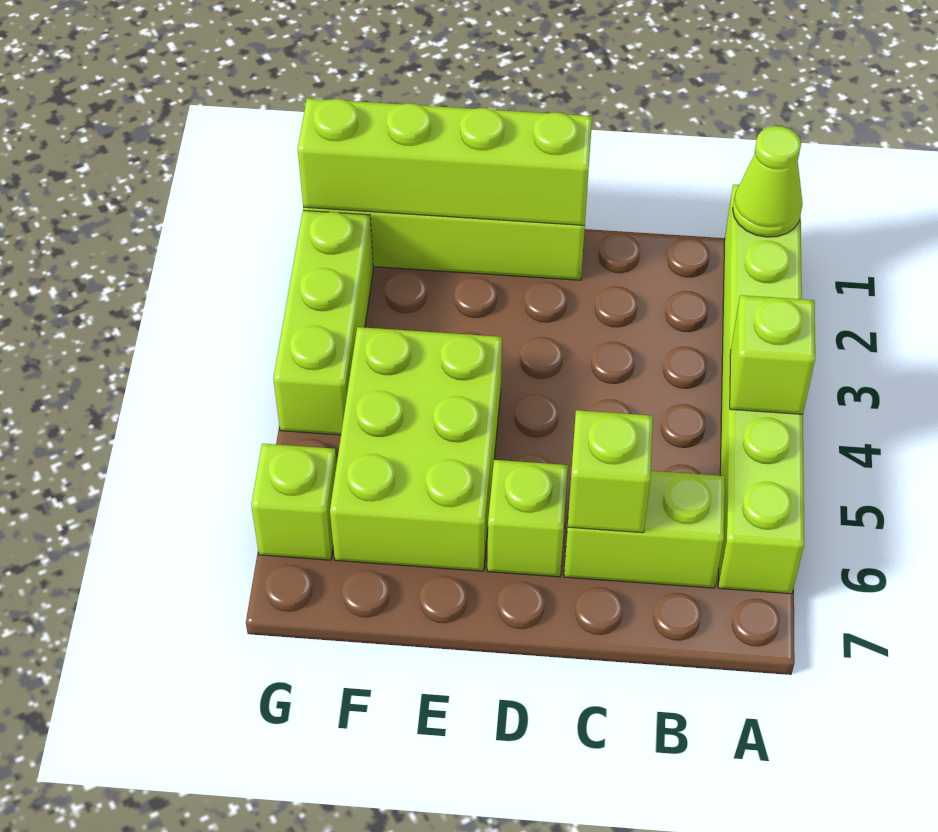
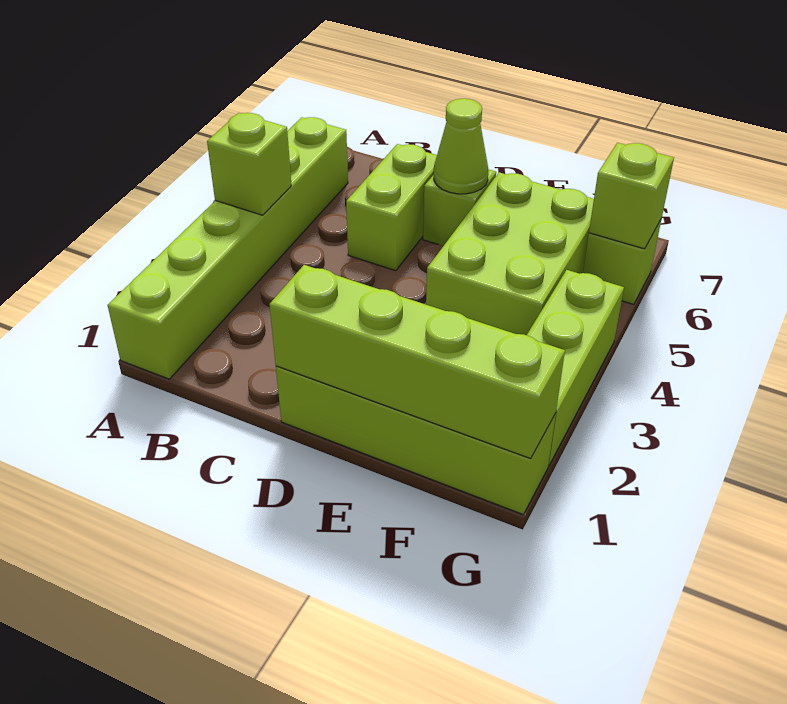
lime 1x1 cone [733,126,803,237] -> lime 1x1 cone moved to [434,99,488,194]
lime 1x2 brick [564,471,725,588] -> lime 1x2 brick turned to [346,144,437,271]
lime 1x1 brick [568,410,653,533] -> lime 1x1 brick moved to [589,143,674,249]

